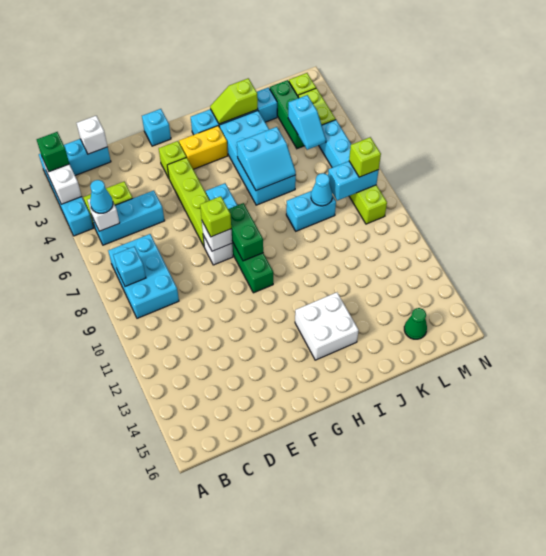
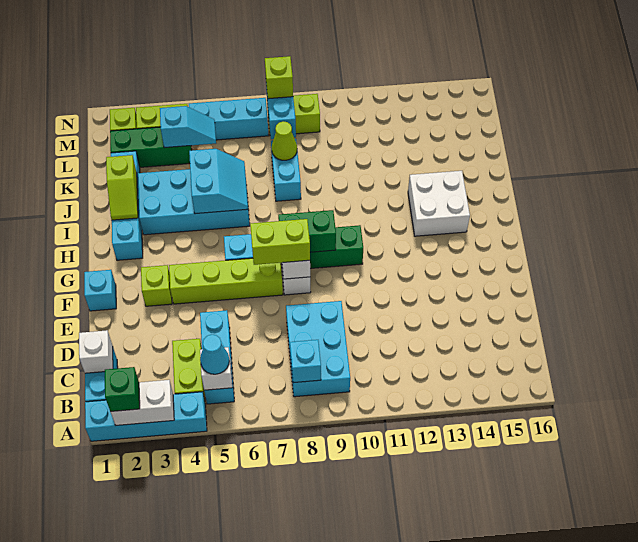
cyan 2x3 brick [108,234,179,318] -> cyan 2x3 brick turned to [286,301,350,397]
lime 1x1 brick [200,196,231,237] -> lime 1x2 brick [250,219,310,265]
yellow 1x2 brick [179,126,228,169] -> none
cyan 1x1 cone [311,173,333,206] -> lime 1x1 cone [271,121,297,160]
green 1x1 cone [404,308,427,339] -> none

